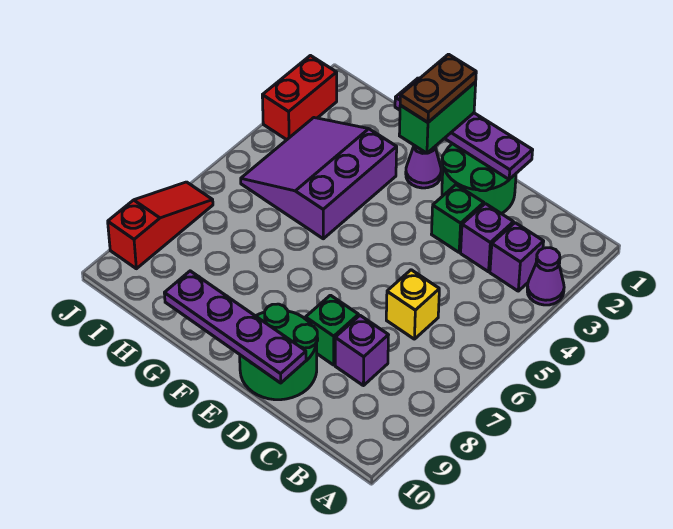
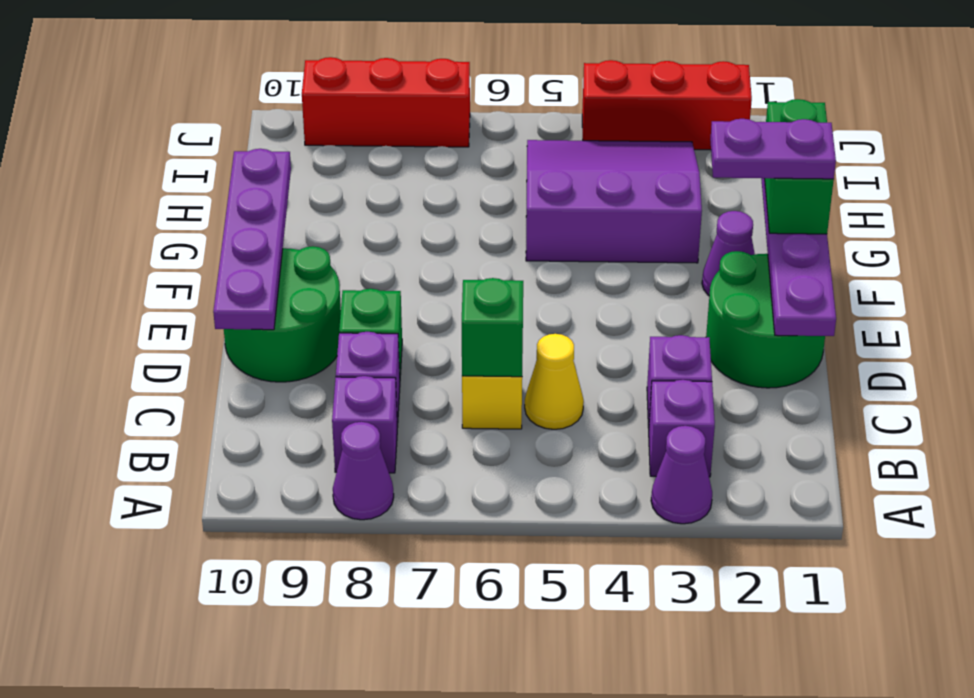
none -> purple 1x1 cone [333,422,394,520]
none -> purple 1x1 brick [332,376,397,473]
none -> yellow 1x1 cone [525,334,584,429]
green 1x1 brick [432,185,484,252] -> green 1x1 brick moved to [462,278,523,377]
green 1x2 brick [399,82,476,153] -> green 1x2 brick turned to [765,99,834,234]
brown 1x2 plate [400,54,476,122] -> purple 1x2 plate [710,119,836,179]
red 1x2 brick [262,56,337,140] -> red 1x3 brick [582,60,752,150]
red 1x3 slope [108,182,213,269] -> red 1x3 brick [302,57,470,147]

